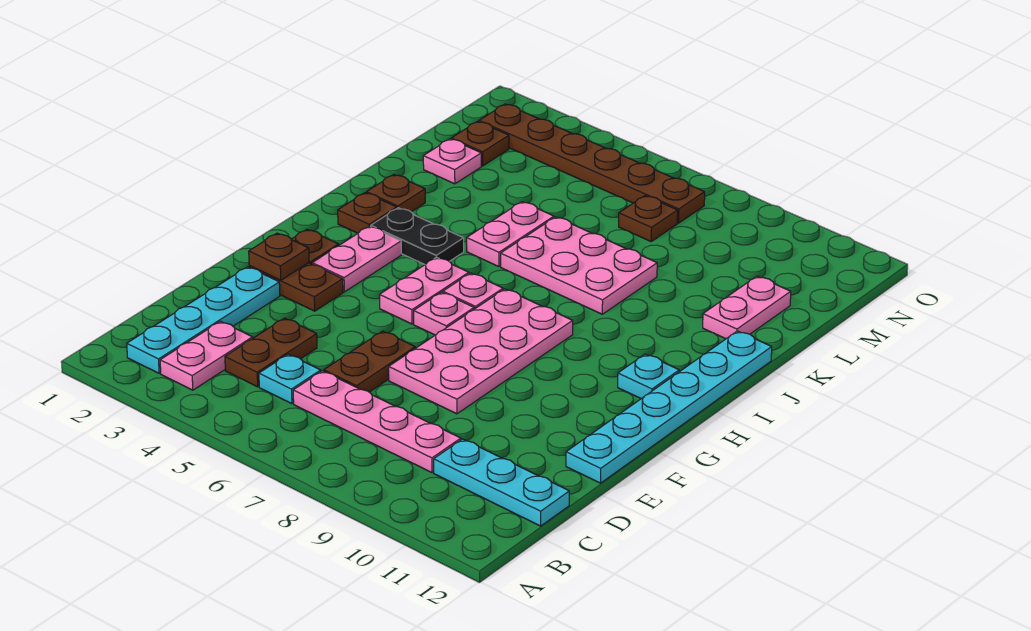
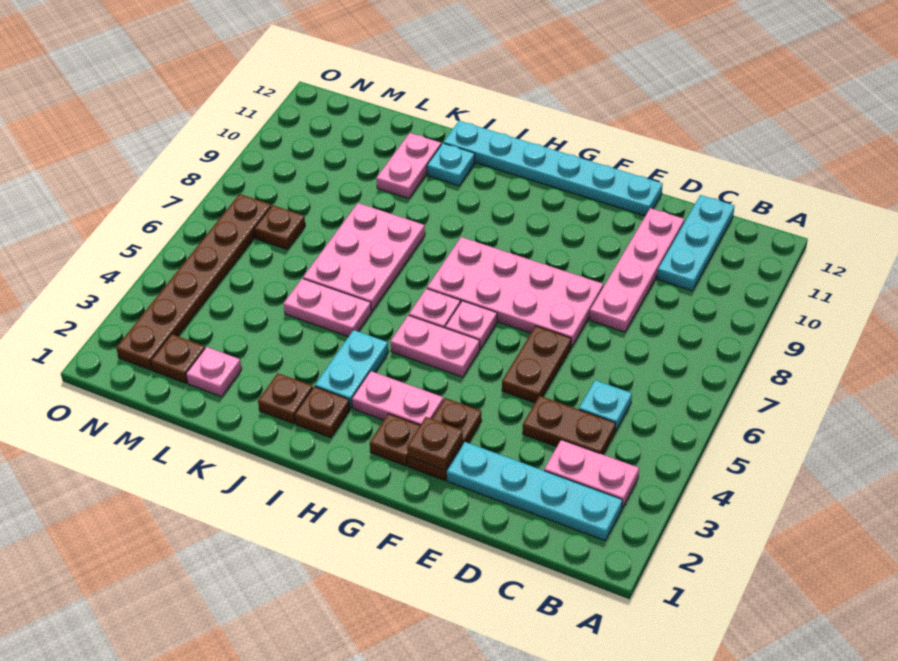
pink 1x4 plate [293,371,461,473] -> pink 1x4 plate moved to [590,208,684,332]
brown 1x2 plate [324,331,415,392] -> brown 1x2 plate turned to [502,326,571,403]
cyan 1x1 plate [618,354,679,399] -> cyan 1x1 plate moved to [427,143,475,186]
black 1x2 plate [371,208,464,265] -> cyan 1x2 plate [315,330,389,408]
pink 1x2 plate [703,276,791,339] -> pink 1x2 plate turned to [376,133,441,199]

